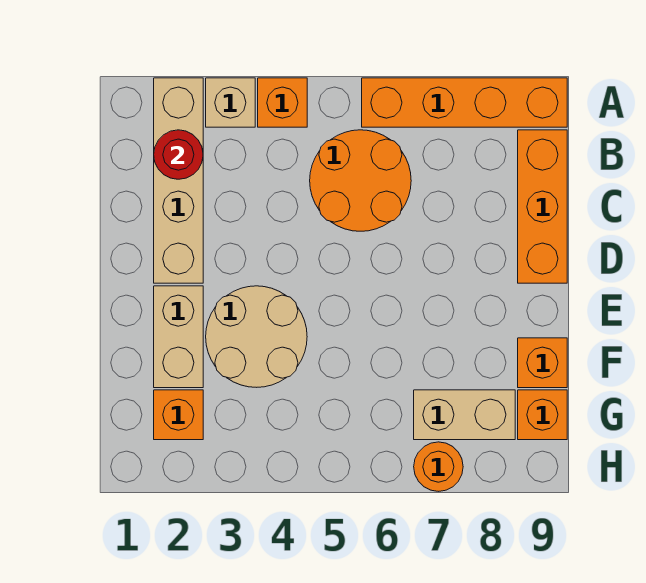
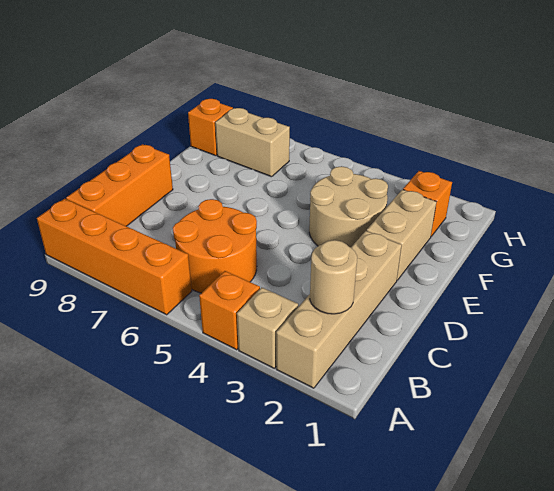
red 1x1 round brick [154,130,203,179] -> tan 1x1 round brick [310,240,357,314]
orange 1x1 brick [518,338,567,388] -> none
orange 1x1 round brick [414,442,463,491] -> none

